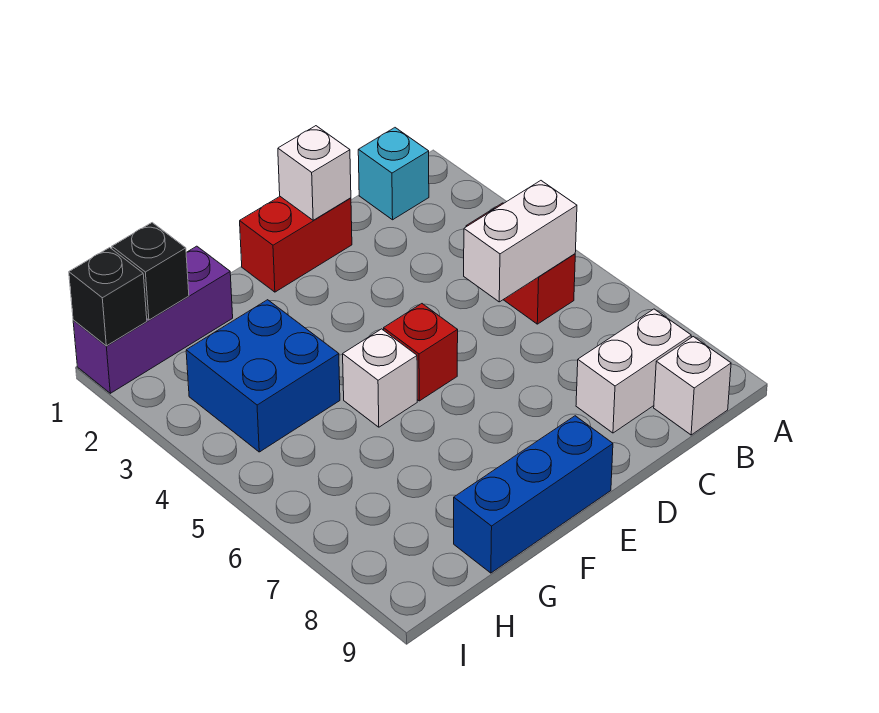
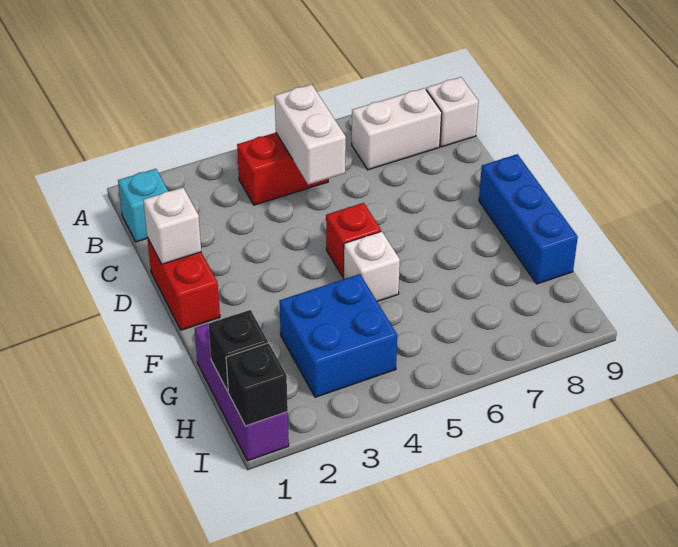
white 1x2 brick [576,309,691,433] -> white 1x2 brick turned to [352,88,442,170]

